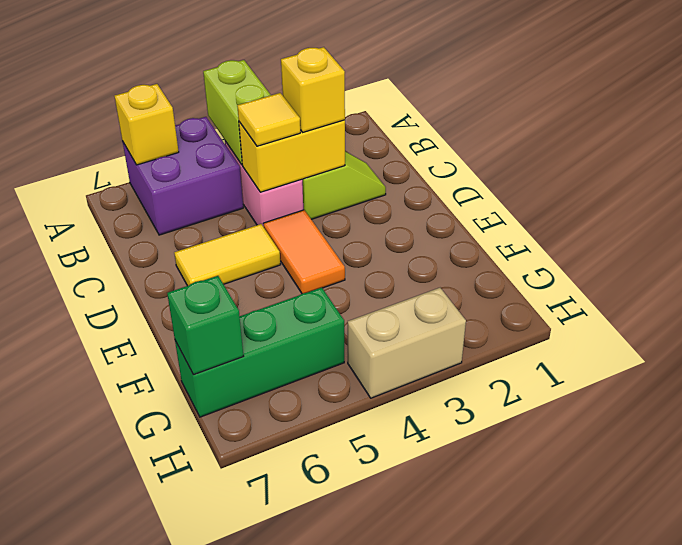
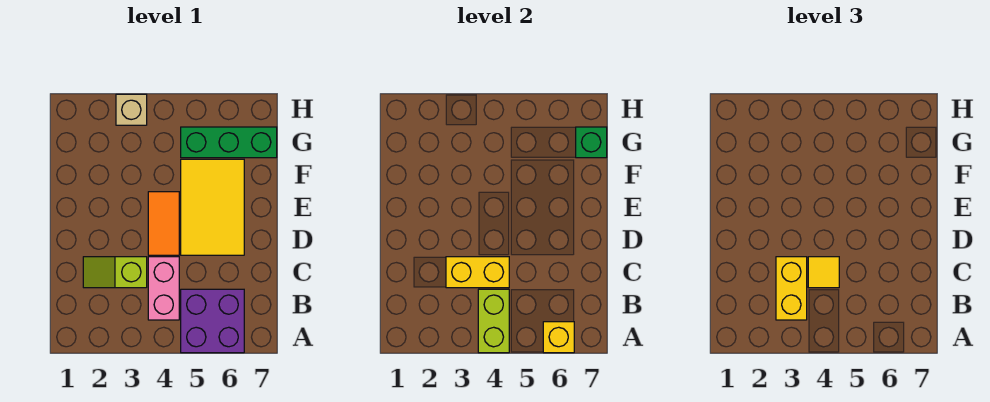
yellow 1x1 brick [281,47,345,132] -> yellow 1x2 brick [776,257,807,320]
yellow 1x2 tile [174,224,280,286] -> yellow 2x3 tile [181,159,244,255]
tan 1x2 brick [348,288,466,398] -> tan 1x1 brick [116,94,147,125]

